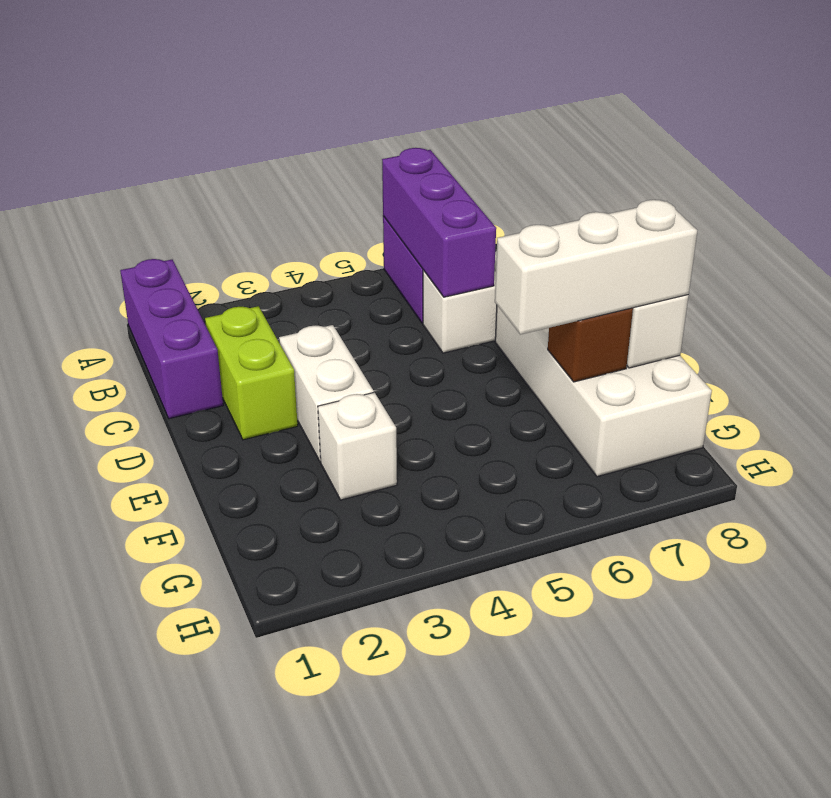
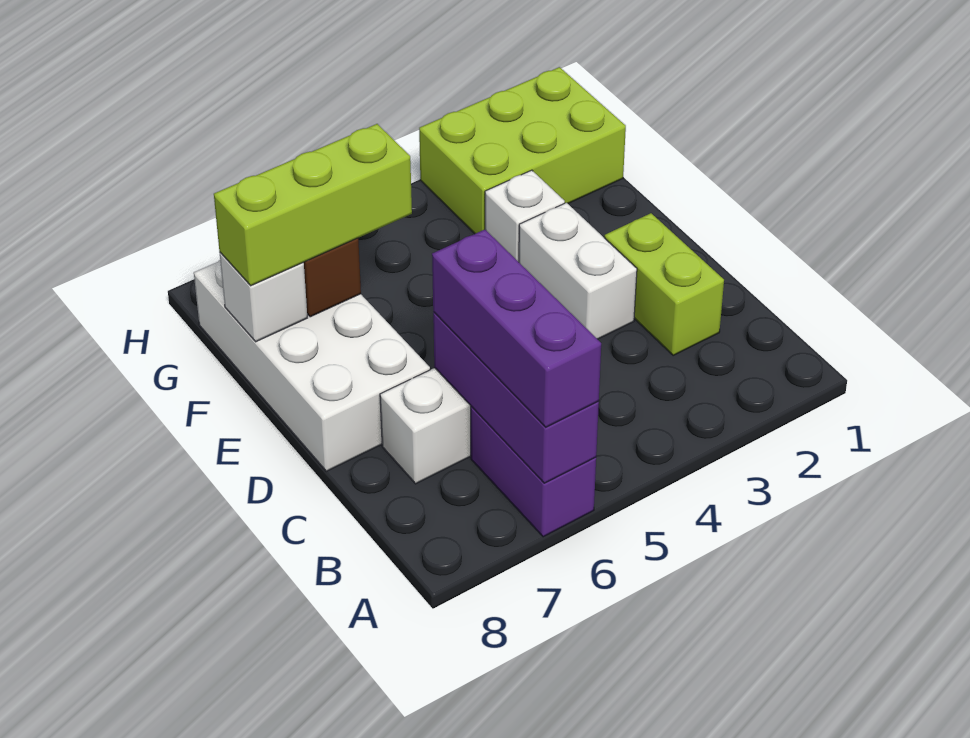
purple 1x3 brick [120,259,223,419] -> purple 1x3 brick moved to [432,230,601,427]
white 1x3 brick [495,200,697,335] -> lime 1x3 brick [214,124,412,286]
none -> lime 2x3 brick [419,67,626,234]

